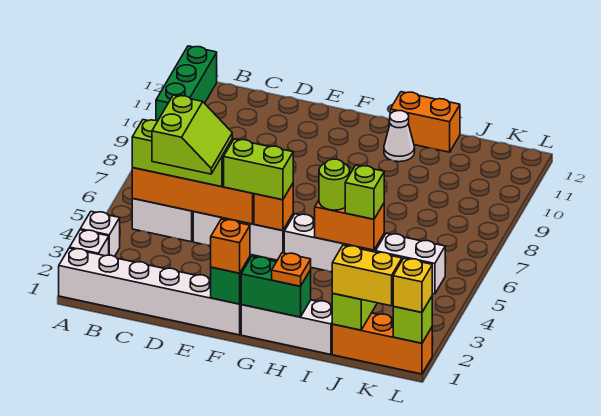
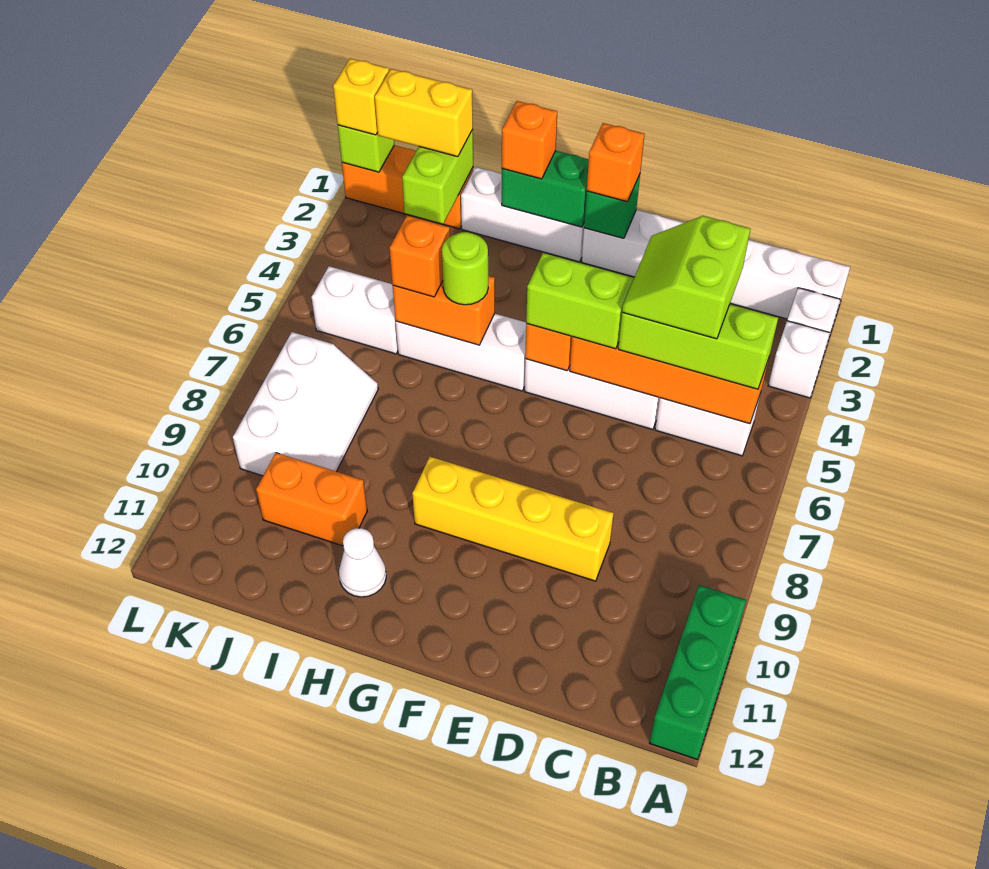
none -> yellow 1x4 brick [412,457,614,581]
orange 1x1 plate [272,253,311,286] -> orange 1x1 brick [502,101,557,179]
orange 1x2 brick [390,92,460,152] -> orange 1x2 brick moved to [256,453,367,546]
lime 1x1 brick [345,165,384,219] -> orange 1x1 brick [390,215,450,297]
none -> white 2x3 slope [233,332,378,476]

